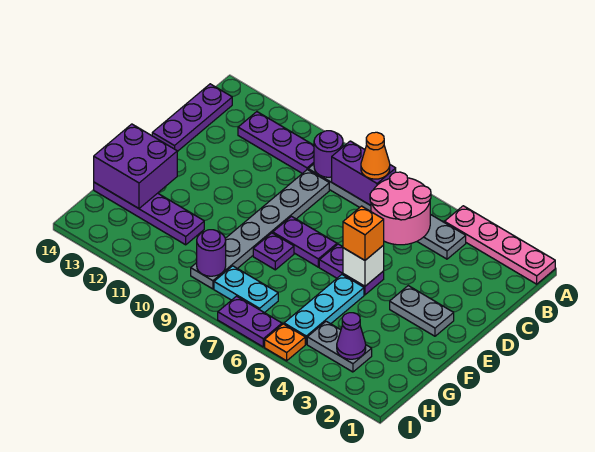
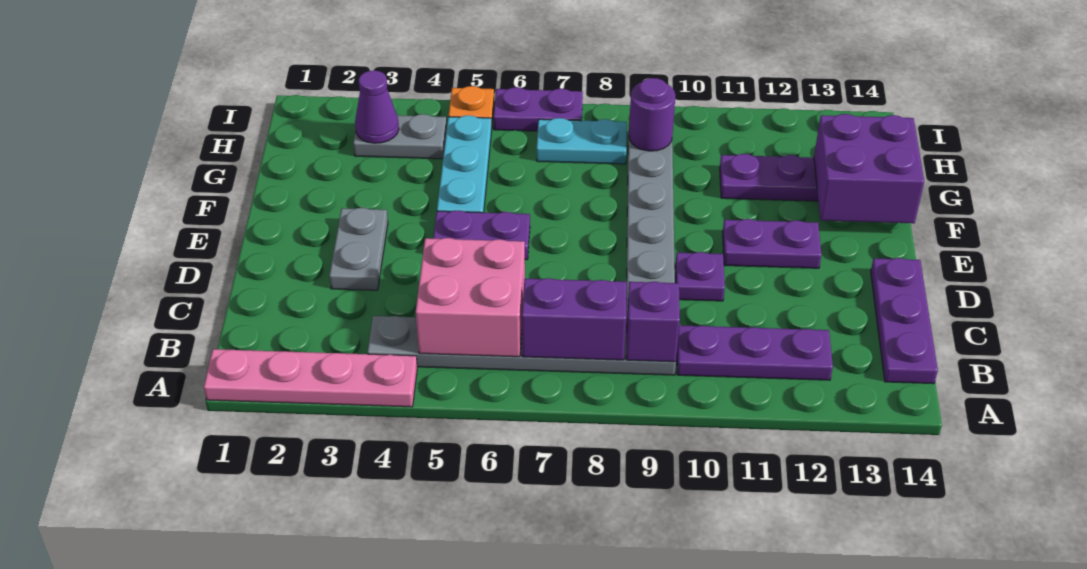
pink 2x2 round brick [370,172,431,245] -> pink 2x2 brick [416,238,525,357]
orange 1x1 cone [361,132,390,179] -> none
purple 1x1 round brick [314,131,343,177] -> purple 1x1 brick [626,282,680,362]
grey 1x2 plate [390,286,454,336] -> grey 1x2 plate turned to [329,208,388,290]
white 1x1 brick [343,245,384,286] -> none
orange 1x1 brick [343,206,384,260] -> none
purple 1x2 plate [273,217,337,267] -> purple 1x2 plate moved to [723,219,821,268]
purple 1x1 plate [253,233,294,270] -> purple 1x1 plate moved to [675,252,725,301]

